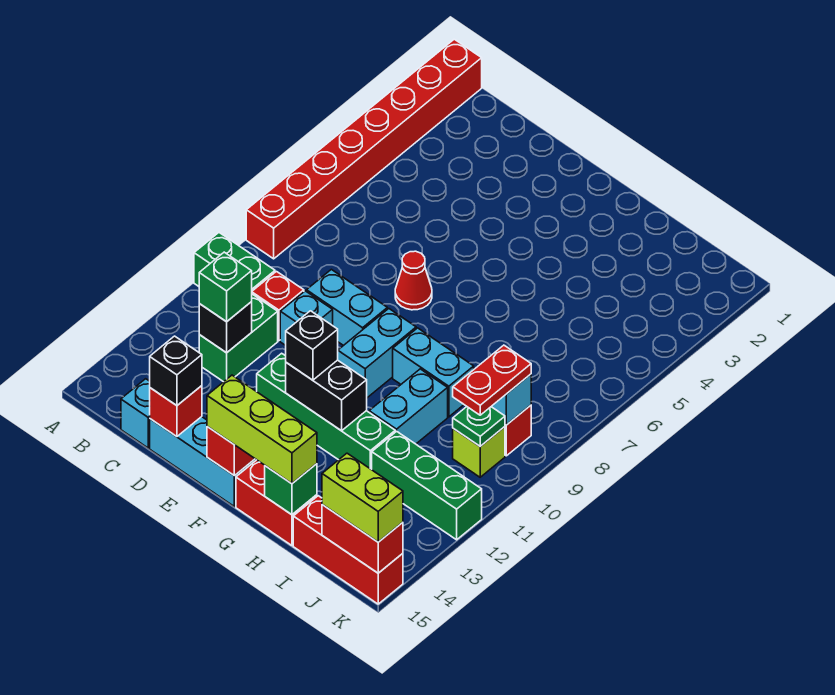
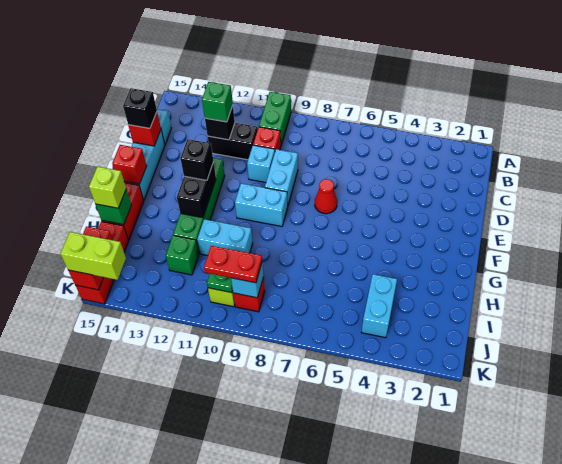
red 1x8 brick [246,39,482,259] -> none
green 1x2 brick [199,294,278,382] -> black 1x2 brick [208,123,258,160]
lime 1x3 brick [207,375,317,484] -> lime 1x1 brick [89,167,126,208]
cyan 1x2 brick [393,328,474,417] -> cyan 1x2 brick moved to [361,274,397,338]
green 1x3 brick [372,431,482,540] -> green 1x1 brick [166,236,199,275]
lime 1x2 brick [322,453,403,542] -> lime 1x2 brick turned to [60,232,126,280]

